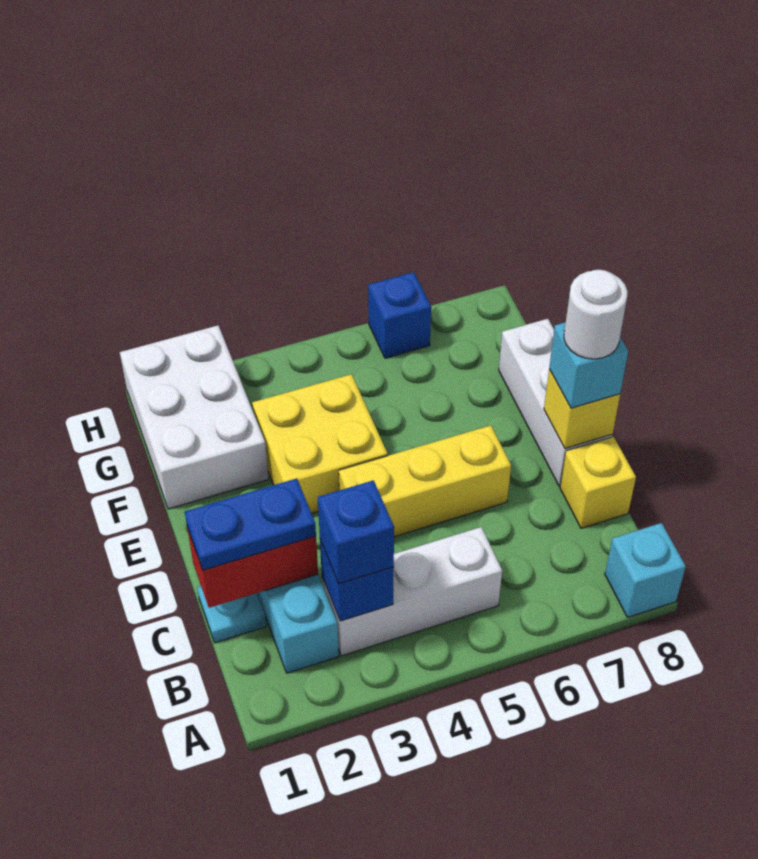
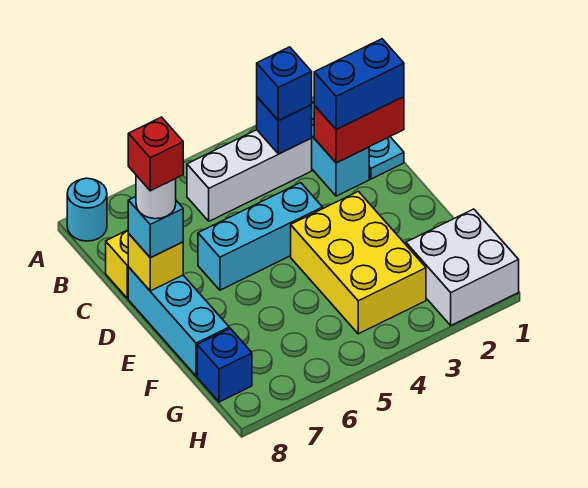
cyan 1x1 brick [605,523,686,618] -> cyan 1x1 round brick [67,178,107,241]
blue 1x2 plate [185,478,316,570] -> blue 1x2 brick [314,39,404,130]
yellow 1x3 brick [339,425,511,537] -> cyan 1x3 brick [198,183,323,290]
white 1x3 brick [499,319,612,486] -> cyan 1x3 brick [128,267,229,376]
none -> red 1x1 brick [128,117,183,191]
yellow 2x2 brick [252,374,388,513] -> yellow 2x3 brick [291,191,426,334]
white 2x3 brick [120,325,269,509] -> white 2x2 brick [406,209,519,325]
blue 1x1 brick [368,272,431,358] -> blue 1x1 brick moved to [197,329,252,402]

